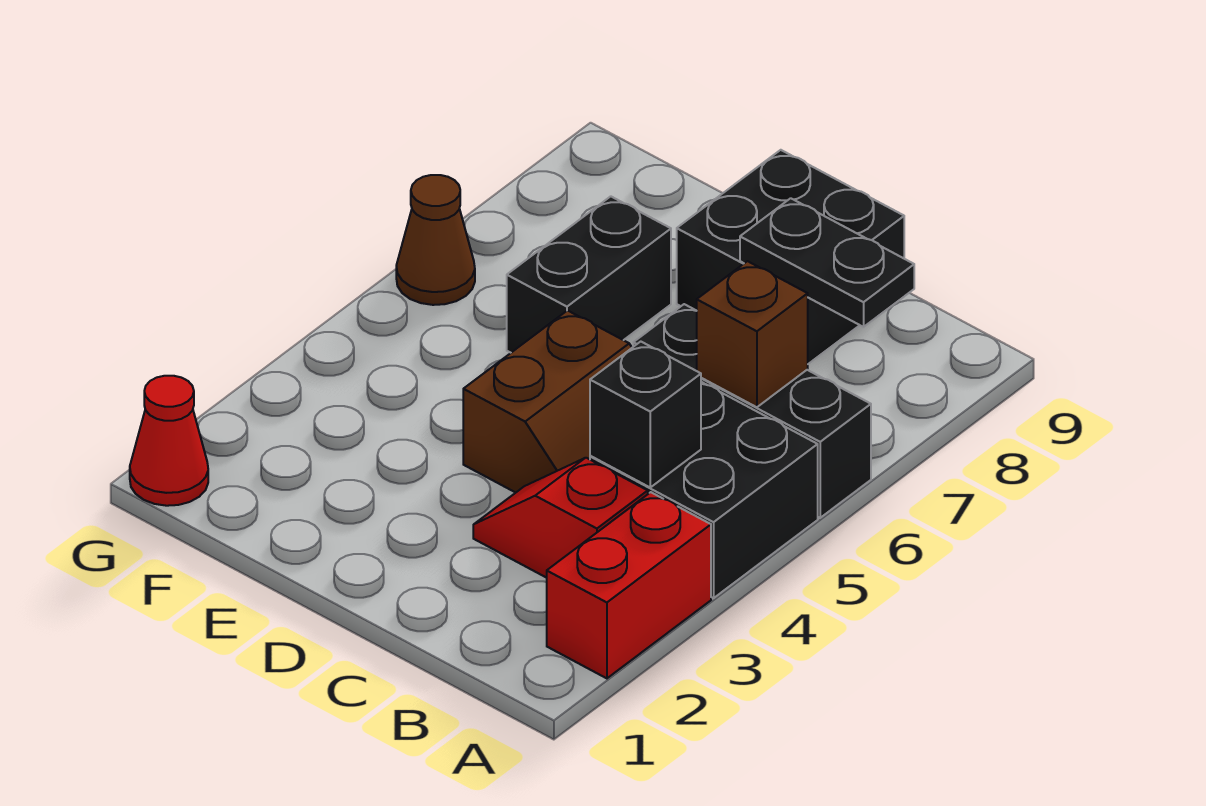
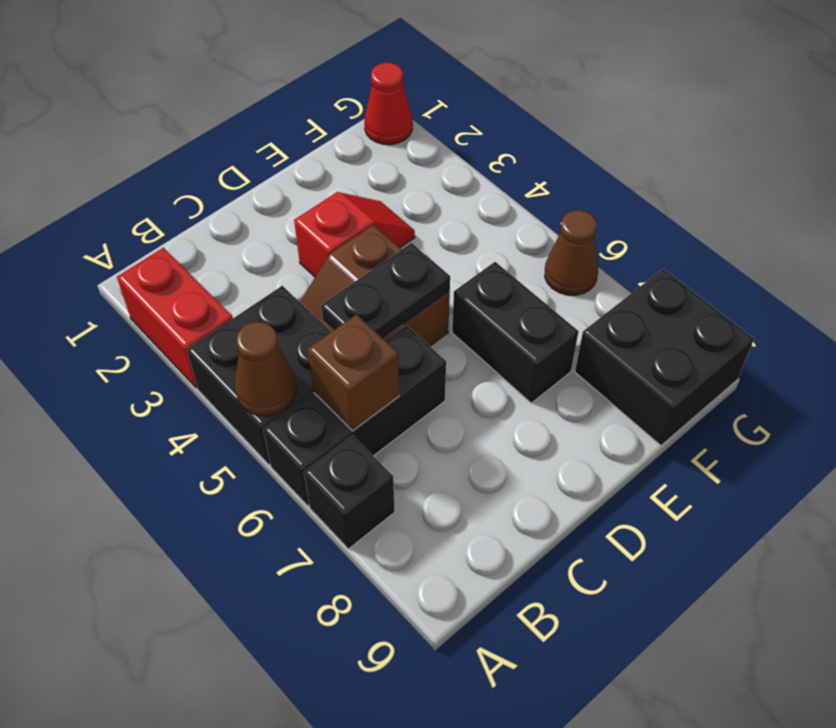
none -> brown 1x1 cone [234,322,297,416]
red 1x2 slope [473,458,648,578] -> red 1x2 slope moved to [294,192,415,277]
black 1x1 brick [590,342,701,487] -> black 1x1 brick moved to [304,435,395,549]
black 1x2 plate [740,198,914,327] -> black 1x2 plate moved to [321,243,450,338]
black 2x2 brick [677,150,904,364] -> black 2x2 brick moved to [575,269,754,445]

